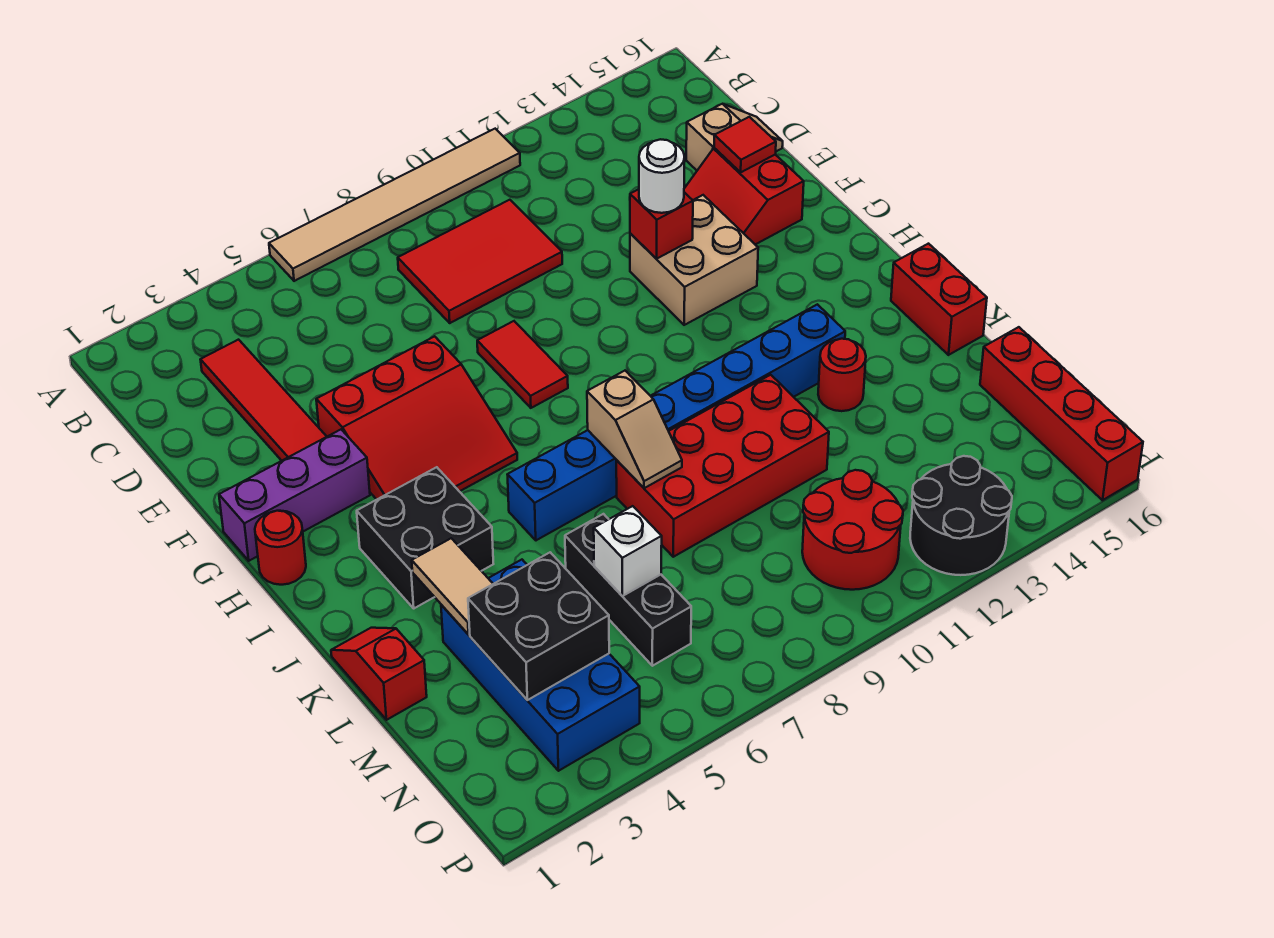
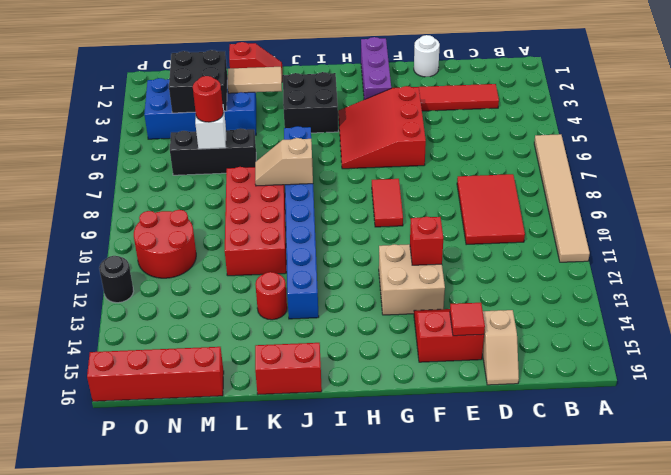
red 1x2 tile [477,321,568,408] -> red 1x2 tile turned to [372,179,403,227]
white 1x1 round brick [639,139,685,213] -> white 1x1 round brick moved to [414,35,440,77]
red 1x1 round brick [255,511,306,585] -> red 1x1 round brick moved to [193,76,223,122]
black 2x2 round brick [910,456,1012,575] -> black 1x1 round brick [99,256,134,303]

